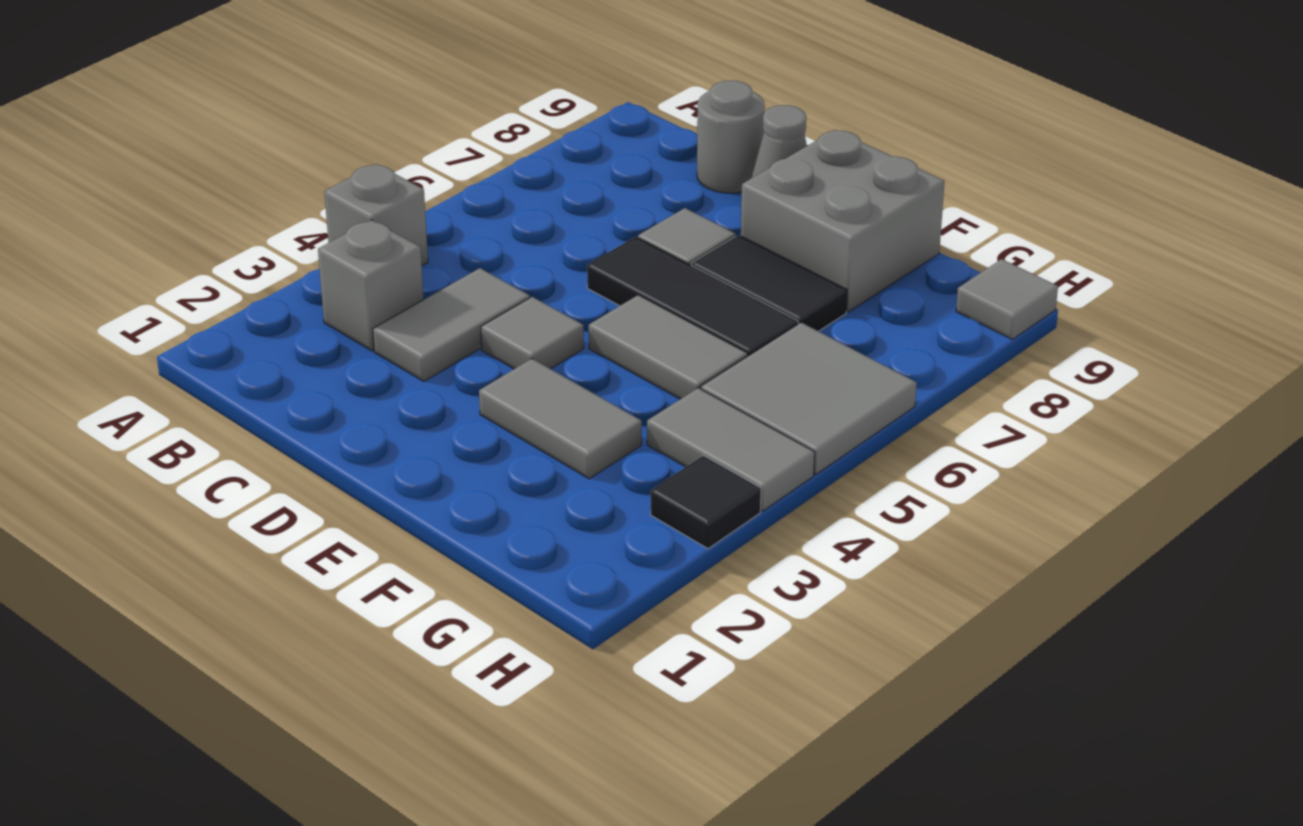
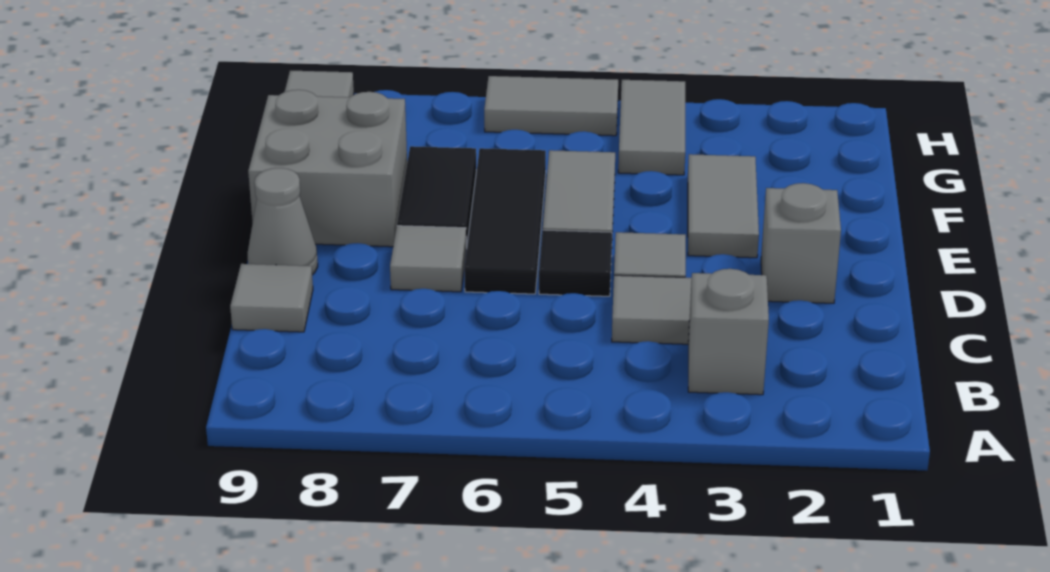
grey 1x1 brick [324,164,428,265] -> grey 1x1 brick moved to [761,183,841,303]
grey 1x1 round brick [697,81,765,193] -> grey 1x1 tile [230,264,313,332]
grey 2x2 tile [701,323,917,474] -> grey 1x2 tile [484,76,618,136]
black 1x1 tile [651,456,761,549] -> black 1x1 tile moved to [539,230,612,296]

